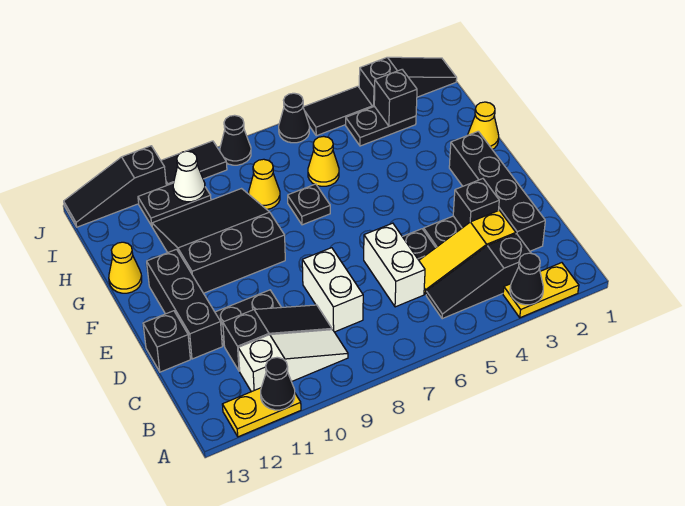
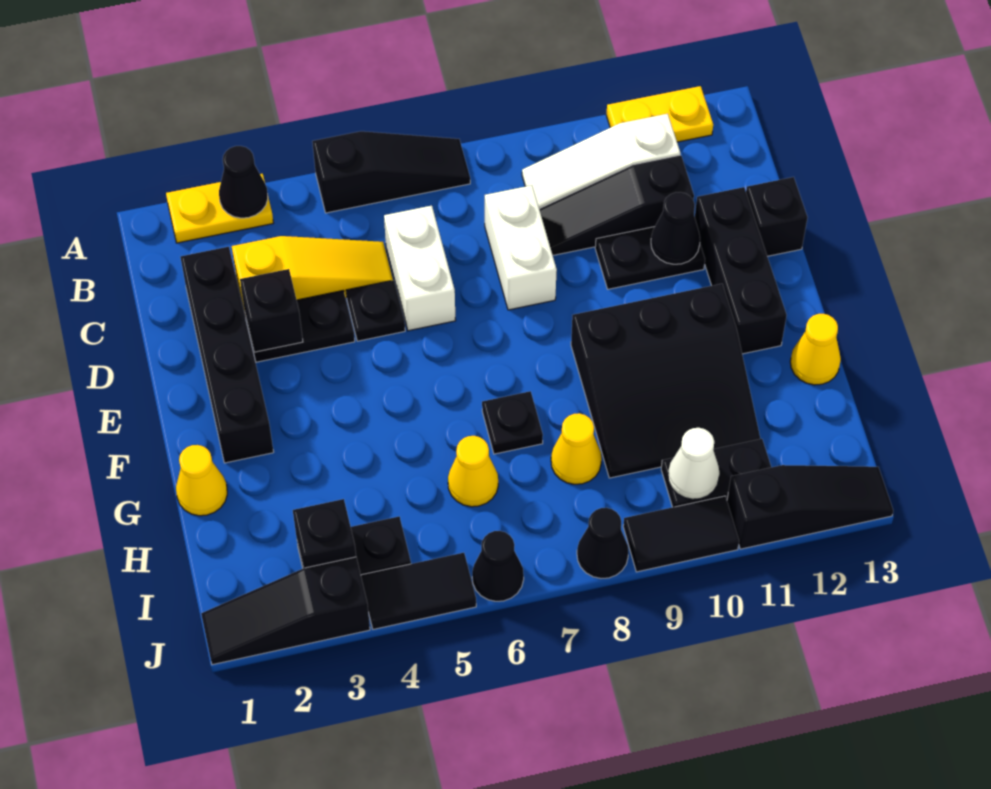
black 1x1 cone [261,357,295,410] -> black 1x1 cone moved to [651,192,700,264]
black 1x3 slope [426,234,531,319] -> black 1x3 slope moved to [312,131,470,213]

